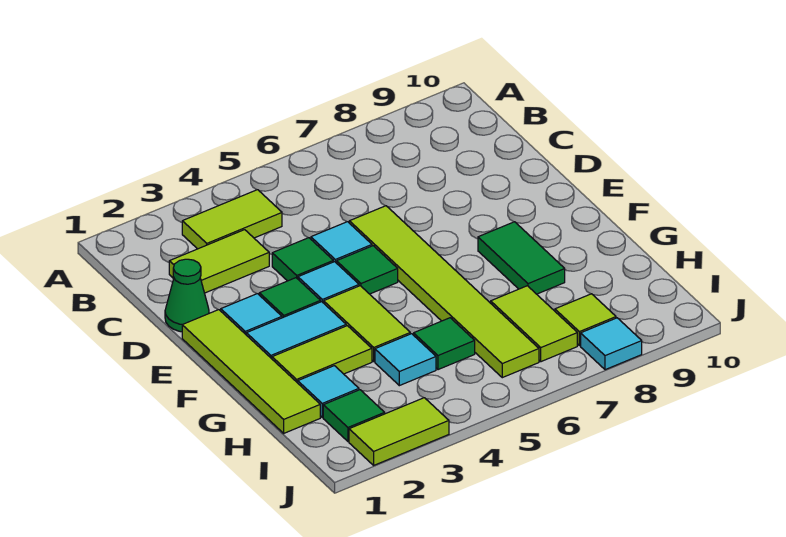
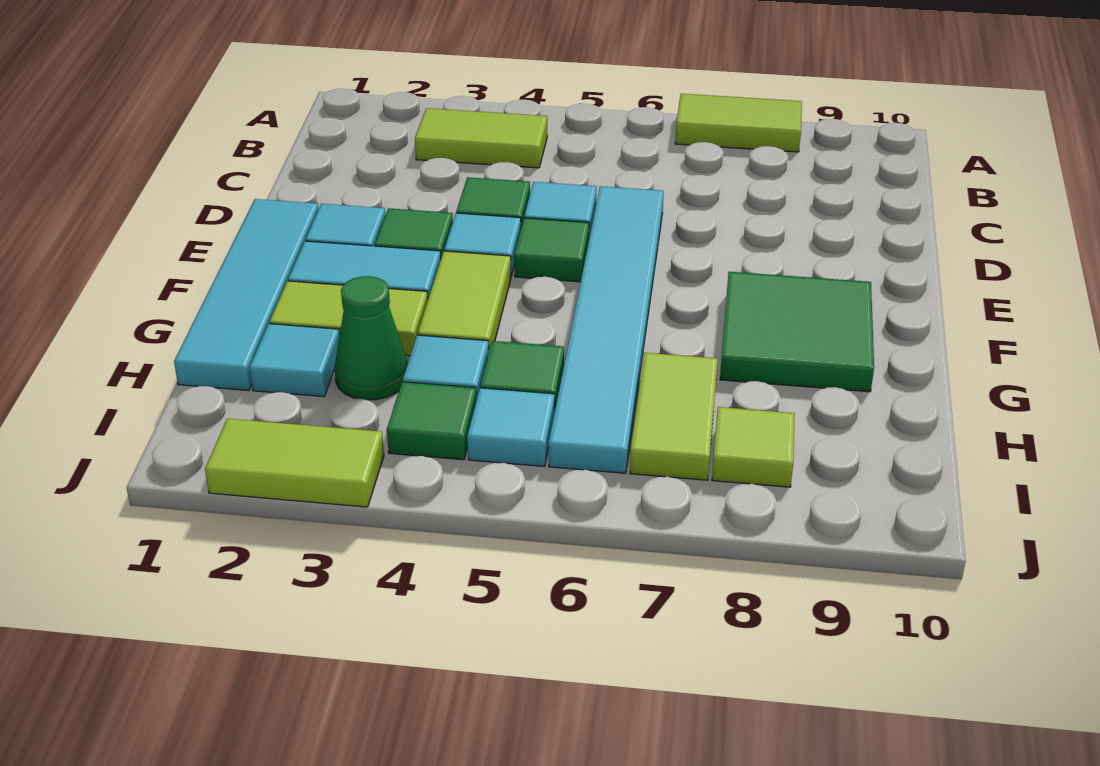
lime 1x2 tile [169,230,269,293] -> lime 1x2 tile moved to [675,94,802,152]
green 1x1 cone [165,259,209,332] -> green 1x1 cone moved to [335,276,408,400]
lime 1x6 tile [349,206,539,378] -> cyan 1x6 tile [549,186,664,473]
lime 1x4 tile [182,310,320,433] -> cyan 1x4 tile [174,199,319,390]
green 1x2 tile [478,222,565,294] -> green 2x2 tile [720,272,874,392]
green 1x1 tile [323,390,385,441] -> green 1x1 tile moved to [387,382,476,460]
cyan 1x1 tile [581,318,642,370] -> cyan 1x1 tile moved to [467,388,555,467]

